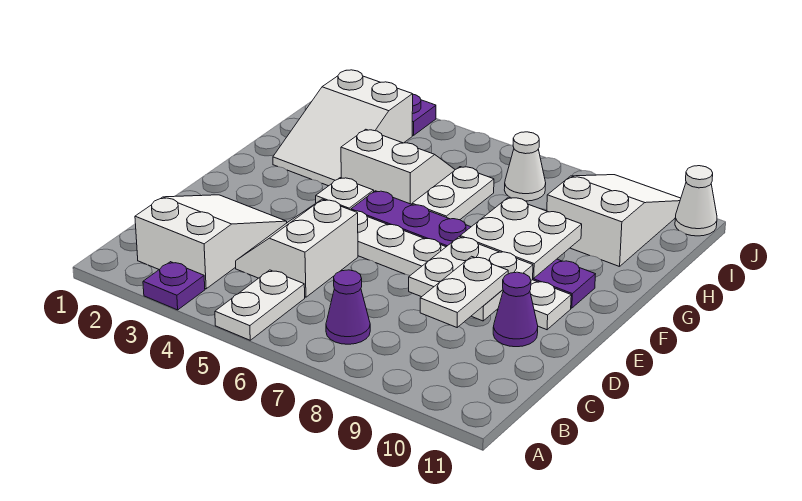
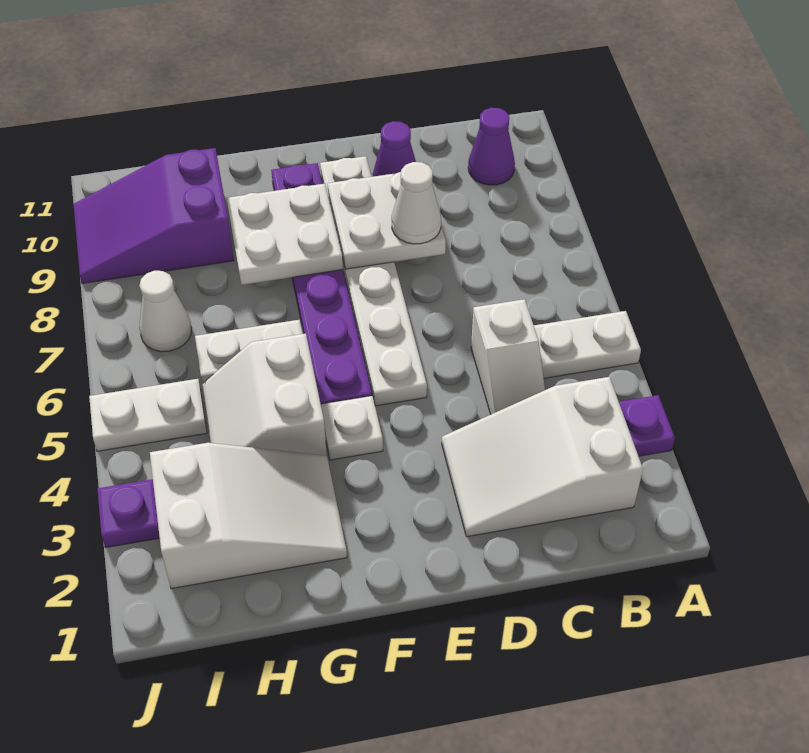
purple 1x1 cone [326,270,370,344] -> purple 1x1 cone moved to [468,108,515,185]
white 2x2 slope [236,199,358,297] -> white 1x2 slope [471,299,545,414]
white 1x2 plate [420,256,508,327] -> white 1x2 plate moved to [89,379,207,451]
white 2x3 slope [547,175,681,267] -> purple 2x3 slope [73,148,234,283]
white 1x1 cone [675,166,717,236] -> white 1x1 cone moved to [392,162,441,244]

